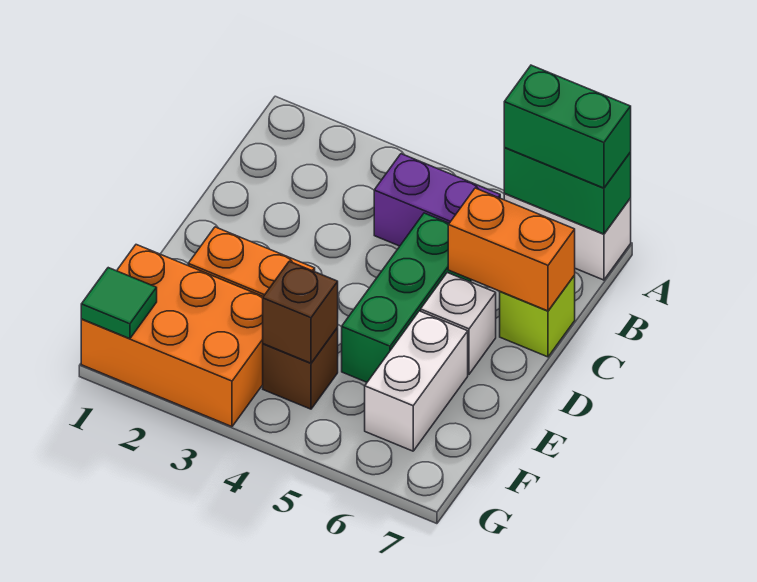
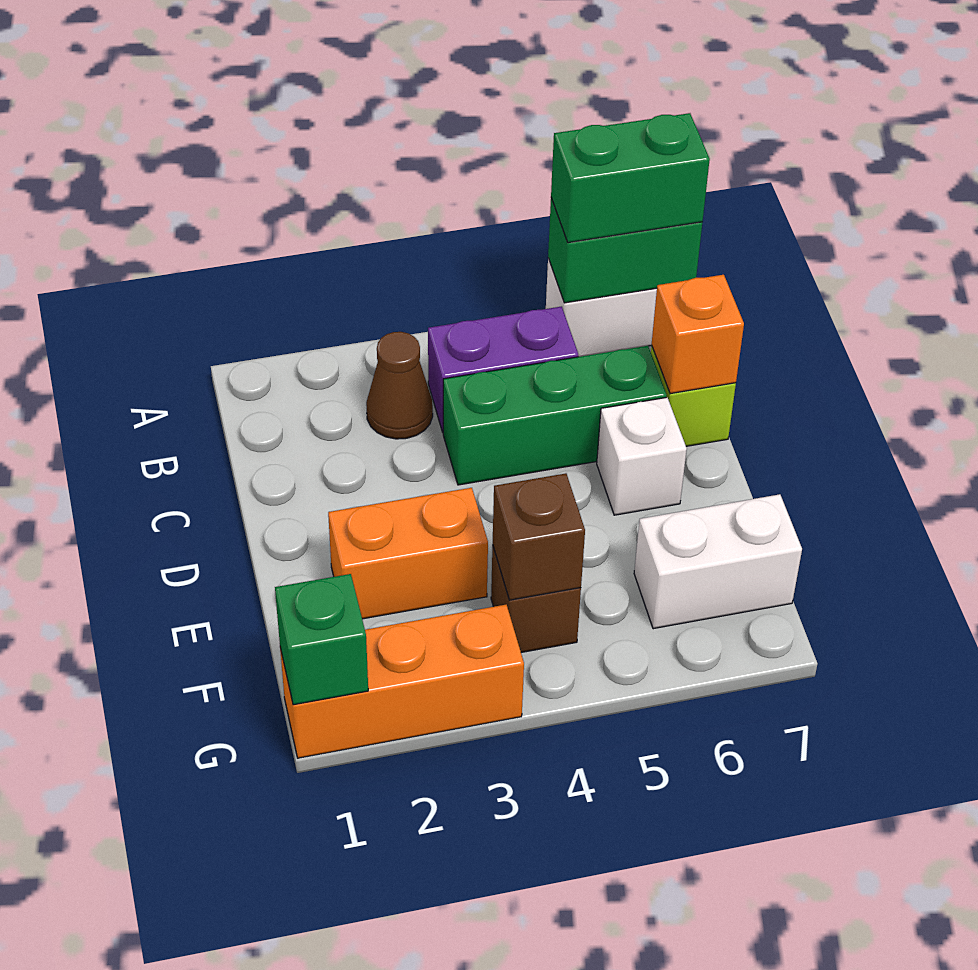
none -> brown 1x1 cone [366,332,433,439]
green 1x3 brick [342,213,471,382] -> green 1x3 brick turned to [443,346,667,485]
orange 1x2 brick [448,188,575,311] -> orange 1x1 brick [652,275,744,394]
white 1x2 brick [365,311,468,451] -> white 1x2 brick turned to [634,494,802,629]
orange 2x3 brick [81,245,263,427] -> orange 1x3 brick [280,605,524,758]
green 1x1 tile [81,268,157,339] -> green 1x1 brick [275,574,368,705]

